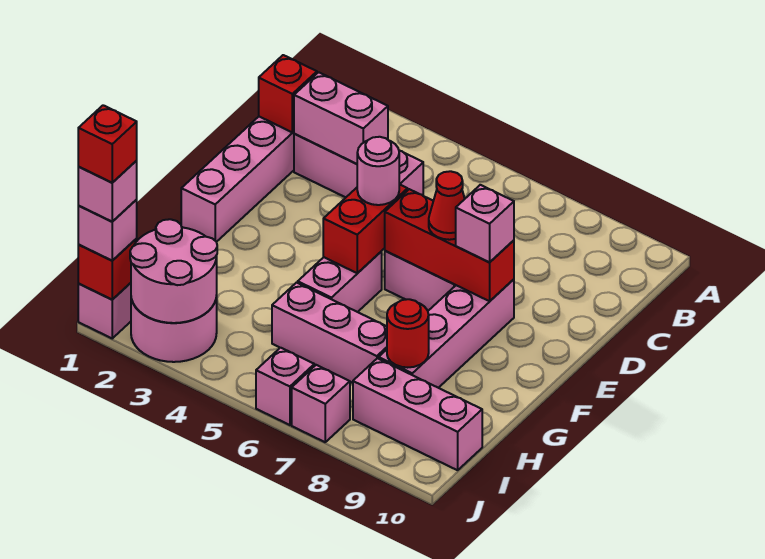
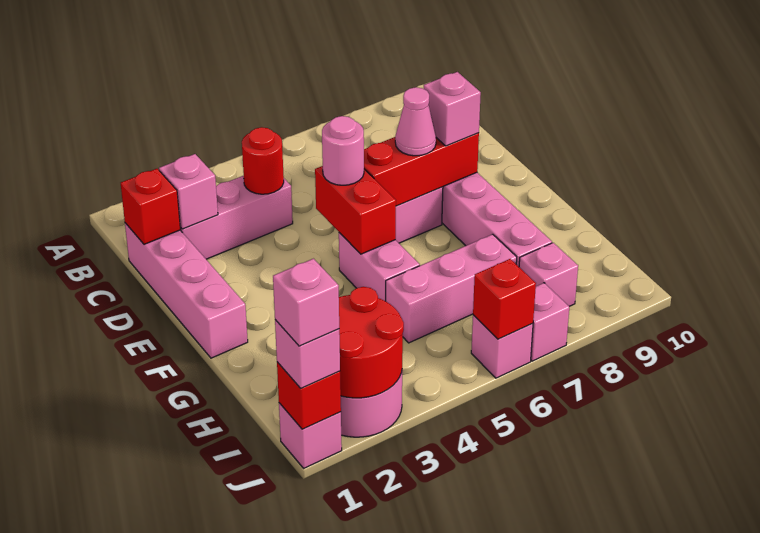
pink 1x2 brick [294,72,388,164] -> pink 1x1 brick [159,154,218,229]
red 1x1 cone [429,171,465,240] -> pink 1x1 cone [395,87,436,156]
red 1x1 round brick [387,299,429,368] -> red 1x1 round brick moved to [242,127,284,194]
pink 2x2 round brick [130,219,217,323] -> red 2x2 round brick [339,287,404,398]
pink 1x3 brick [353,358,482,470] -> pink 1x1 brick [519,243,578,306]
red 1x1 brick [78,105,137,183] -> red 1x1 brick moved to [473,259,536,339]

